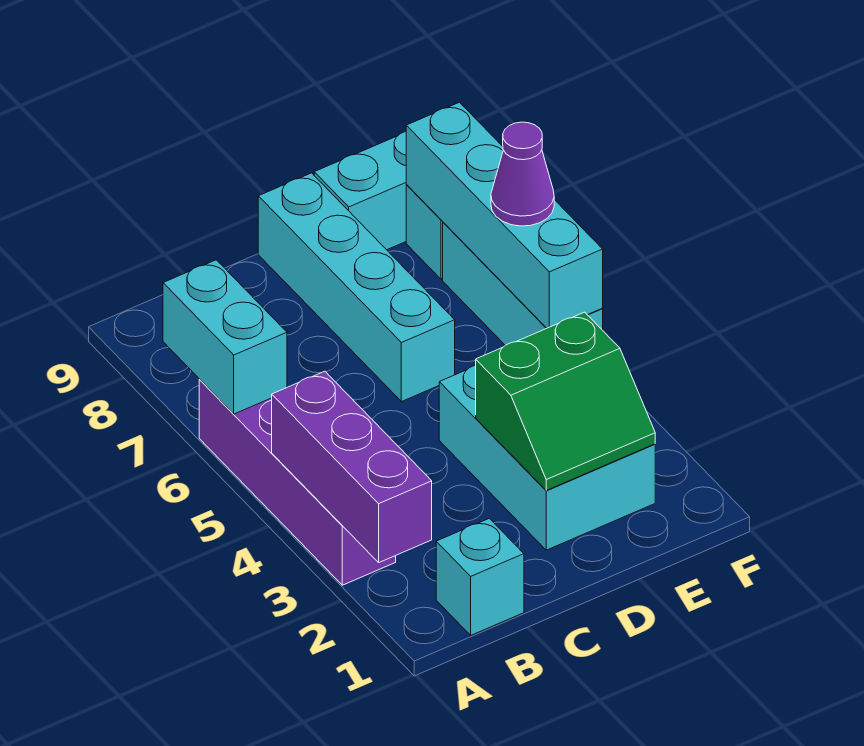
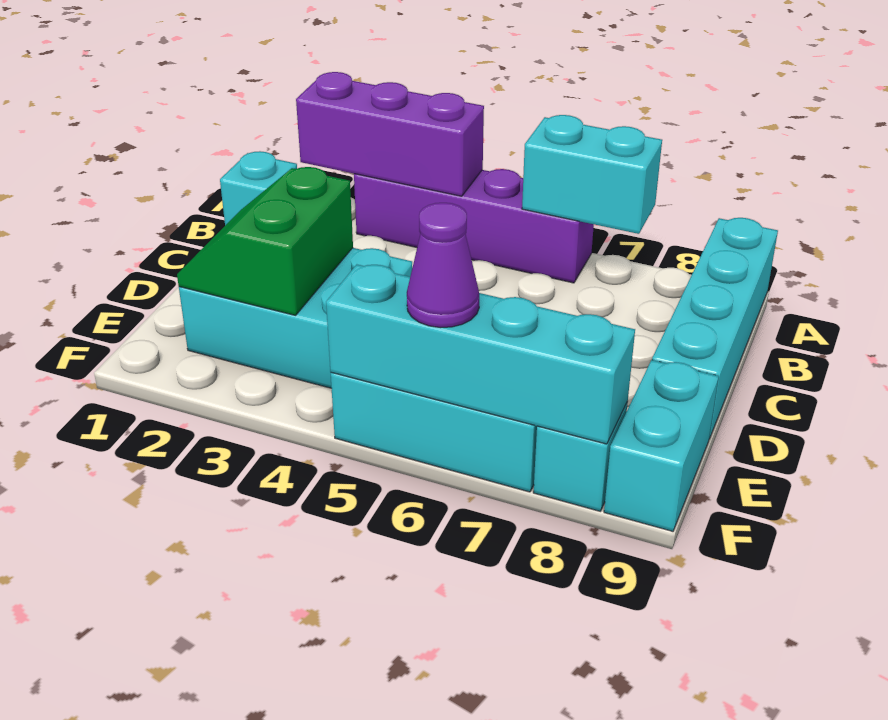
cyan 1x4 brick [258,173,455,402] -> cyan 1x4 brick turned to [652,218,778,439]

